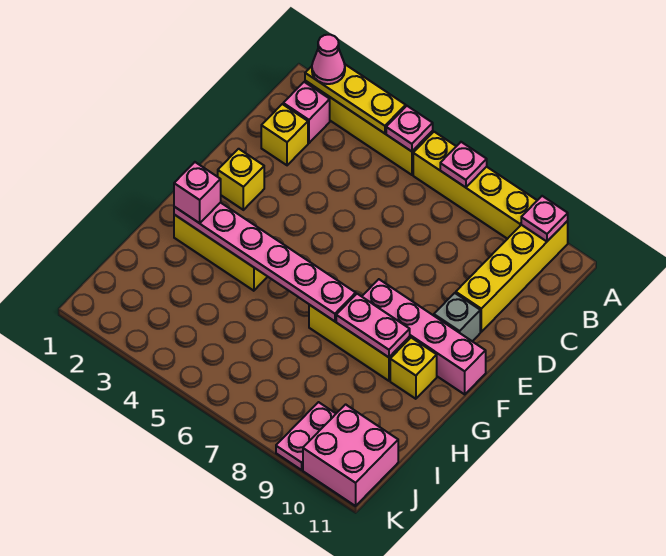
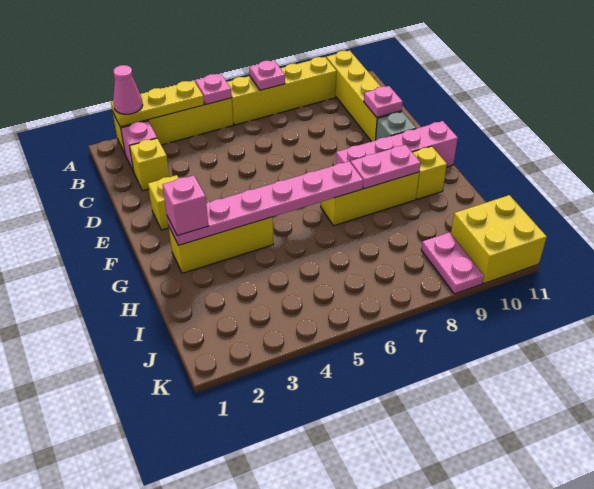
pink 1x1 plate [521,196,568,241] -> pink 1x1 plate moved to [364,86,403,117]
pink 2x2 brick [303,404,398,506] -> yellow 2x2 brick [451,195,547,283]

